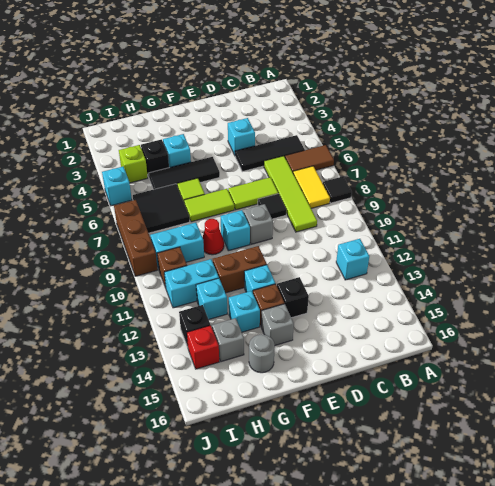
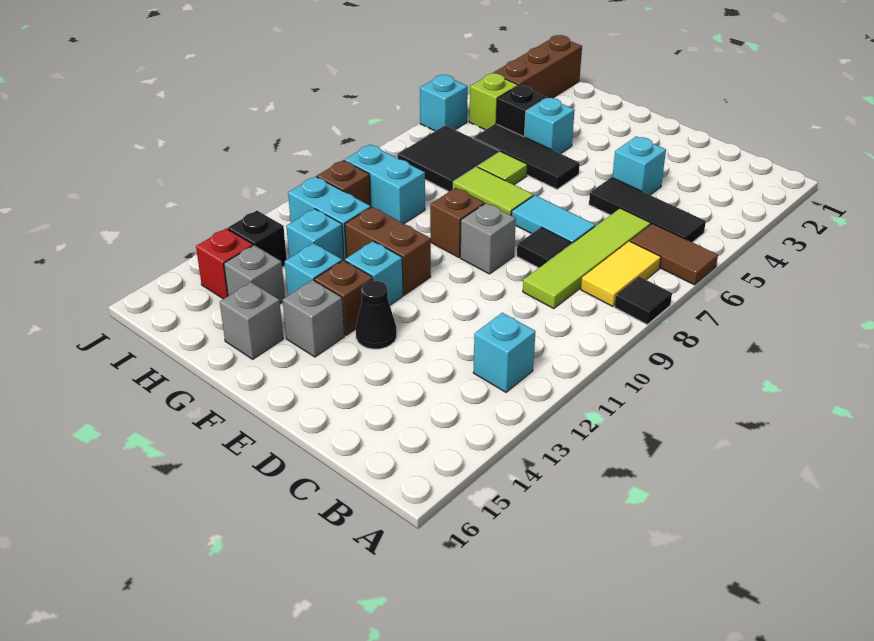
lime 1x2 tile [228,177,278,210] -> cyan 1x2 tile [511,195,595,244]
black 1x1 brick [277,277,309,318] -> black 1x1 cone [356,281,397,349]
cyan 1x1 brick [220,210,250,251] -> brown 1x1 brick [430,188,485,257]
red 1x1 cone [202,219,224,255] -> none
grey 1x1 round brick [249,334,275,373] -> grey 1x1 brick [220,282,283,359]
brown 1x3 brick [114,200,158,276] -> brown 1x3 brick moved to [493,35,582,98]

